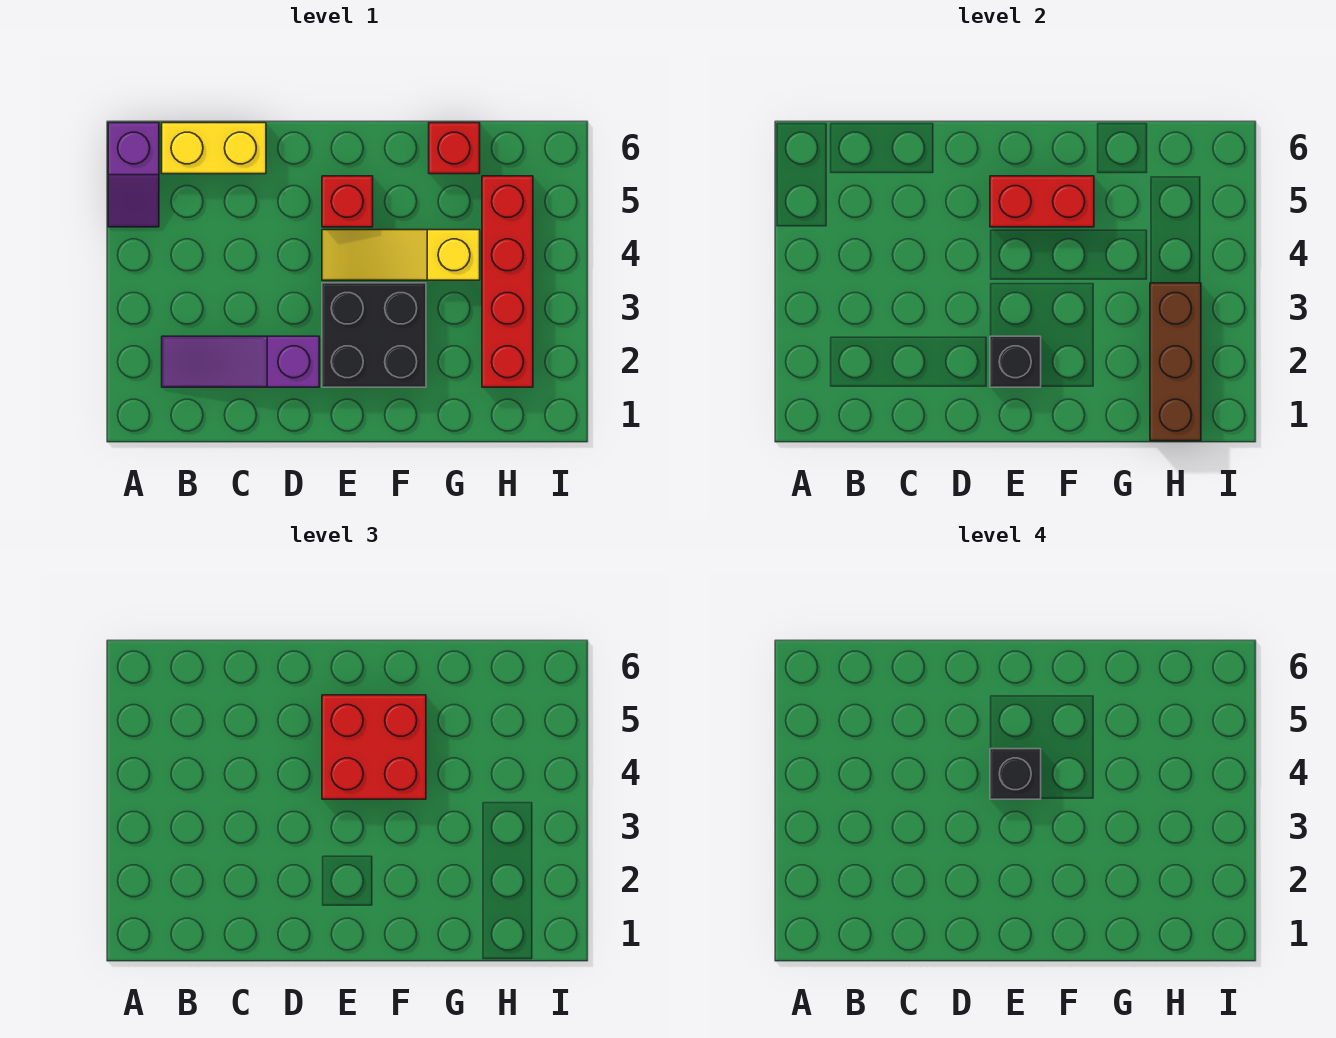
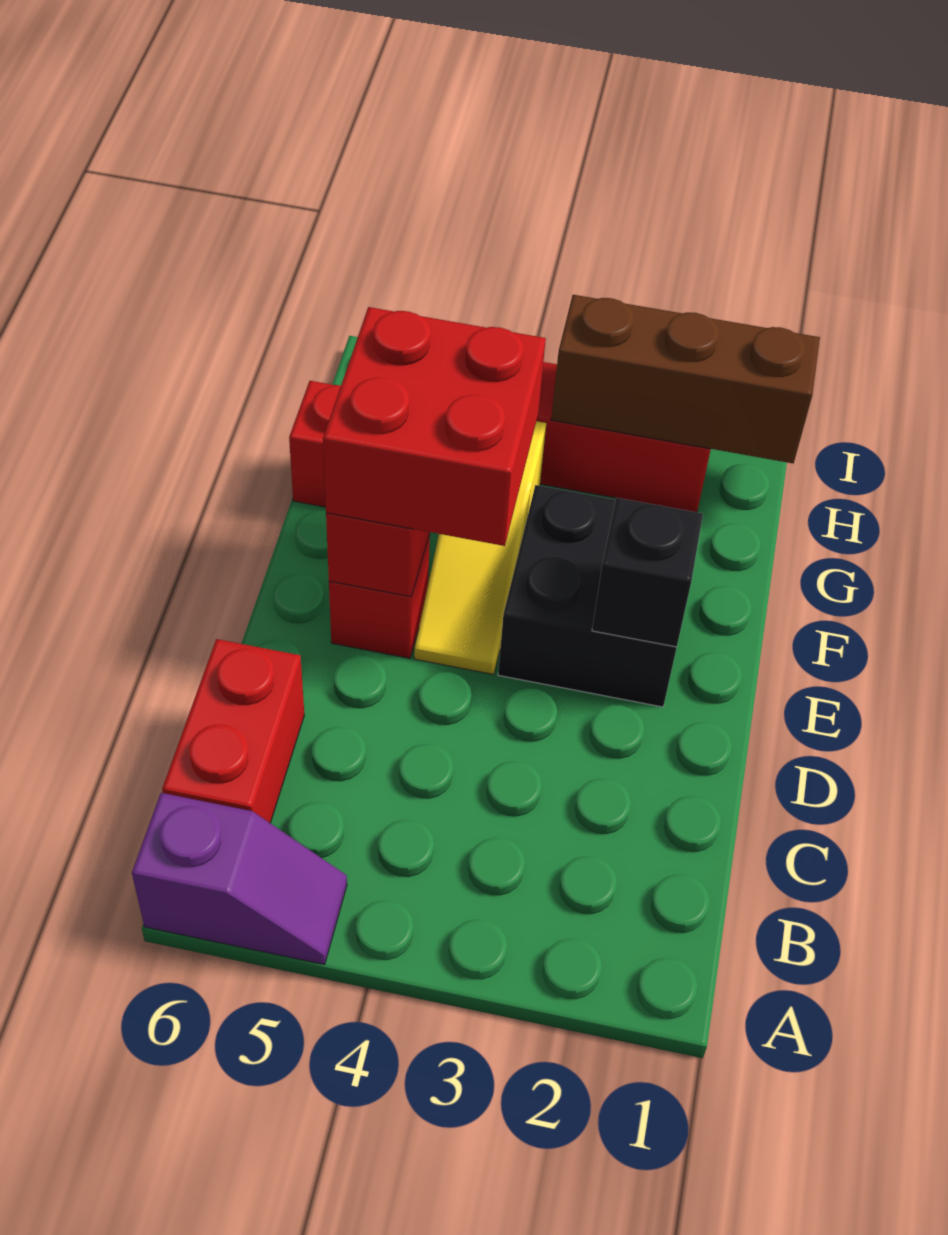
purple 1x3 slope [162,336,319,387] -> none
yellow 1x2 brick [162,123,266,174] -> red 1x2 brick [162,639,304,823]
black 1x1 brick [990,749,1041,799] -> none

